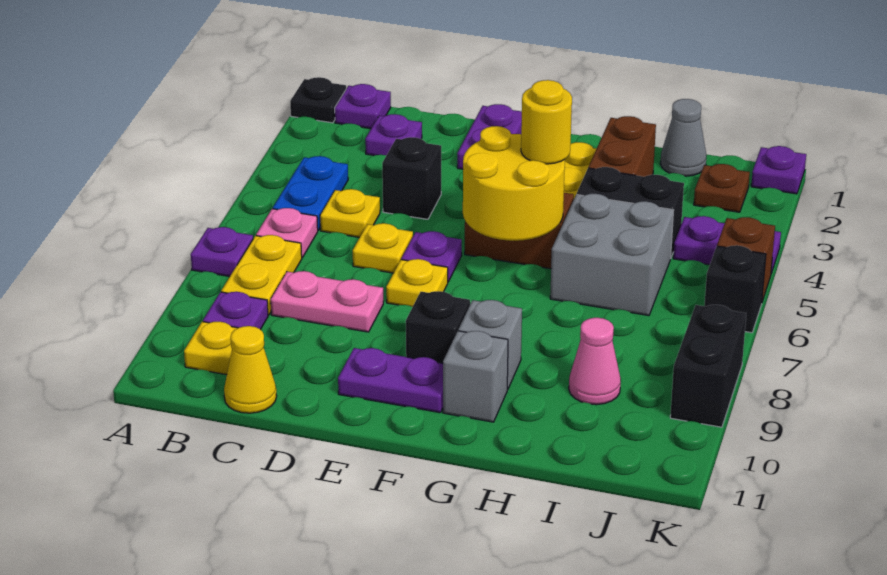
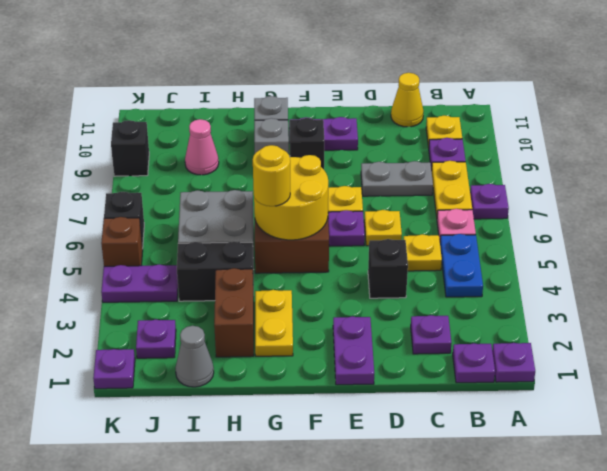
black 1x1 plate [290,77,346,123] -> purple 1x1 plate [492,343,535,382]
pink 1x2 plate [271,271,383,332] -> grey 1x2 plate [361,161,433,196]
brown 1x1 plate [694,164,750,212] -> purple 1x1 plate [136,319,176,358]
black 1x2 brick [670,305,746,427] -> black 1x1 brick [111,120,149,176]

